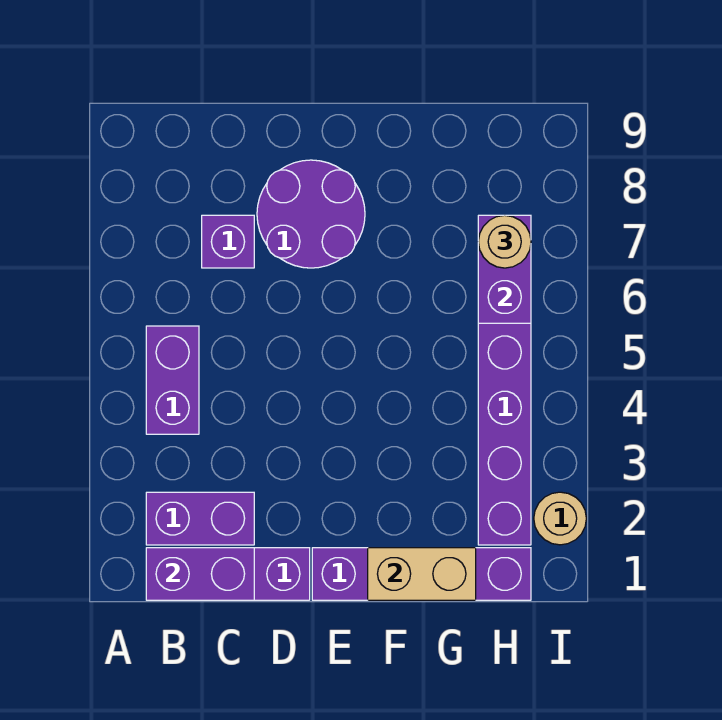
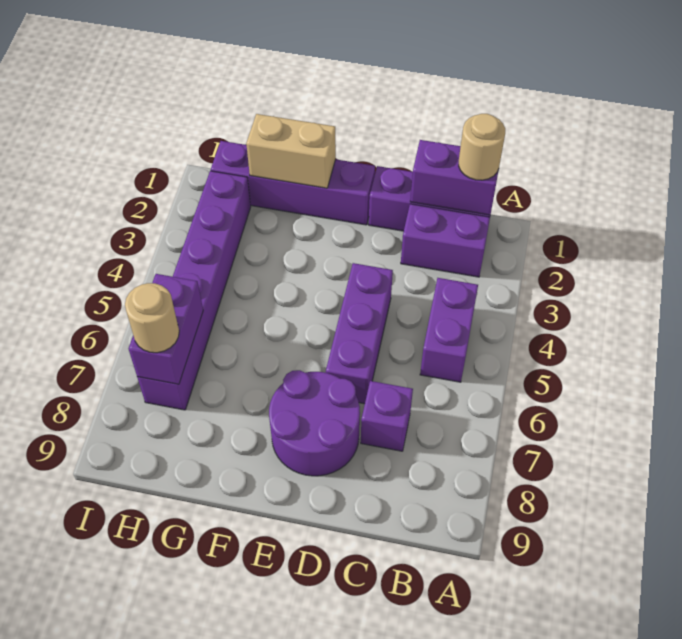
none -> purple 1x3 brick [326,263,393,404]
tan 1x1 round brick [534,492,586,545] -> tan 1x1 round brick moved to [459,114,505,180]

